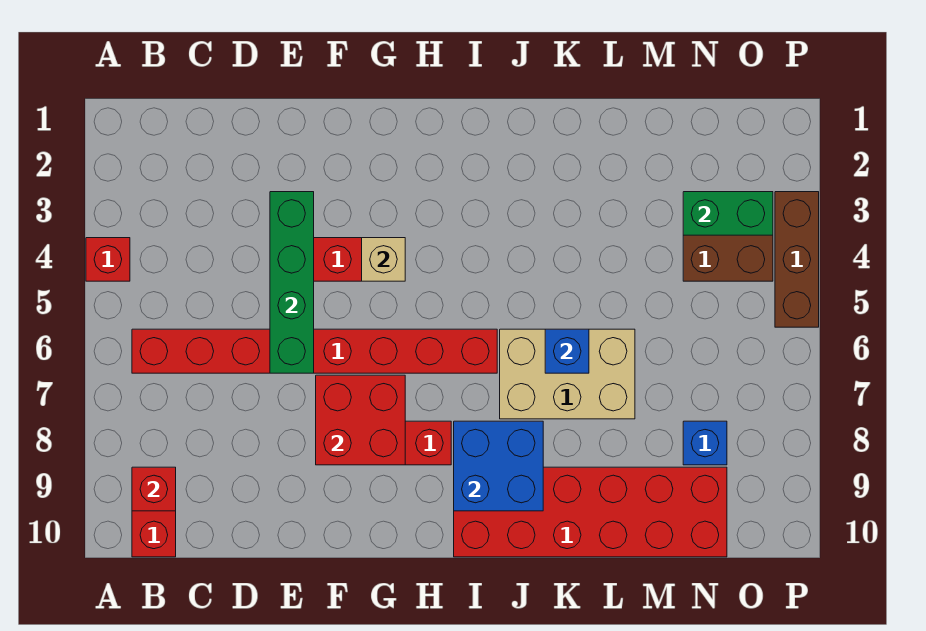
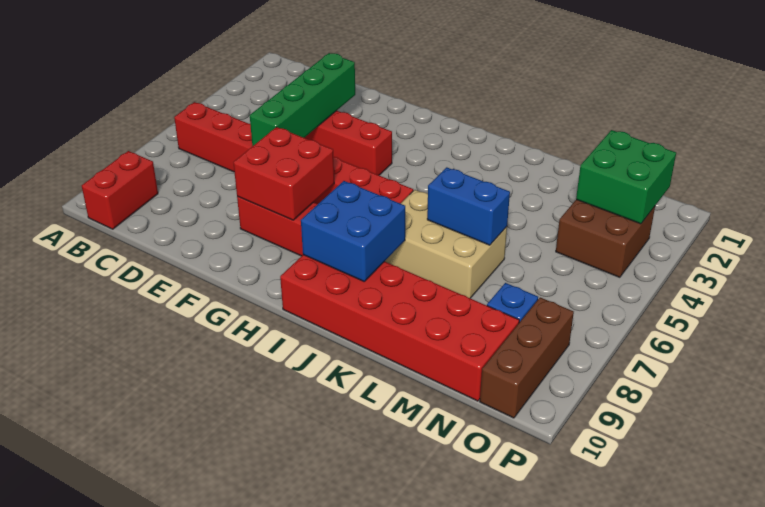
red 1x1 brick [86,238,130,281] -> none
red 1x1 brick [132,467,176,511] -> none
tan 1x1 brick [362,238,405,281] -> none
blue 1x1 brick [545,329,589,373] -> blue 1x2 brick [427,167,510,245]
green 1x2 brick [683,192,773,235] -> green 2x2 brick [576,130,676,224]
brown 1x3 brick [775,192,819,327] -> brown 1x3 brick moved to [480,297,574,418]

